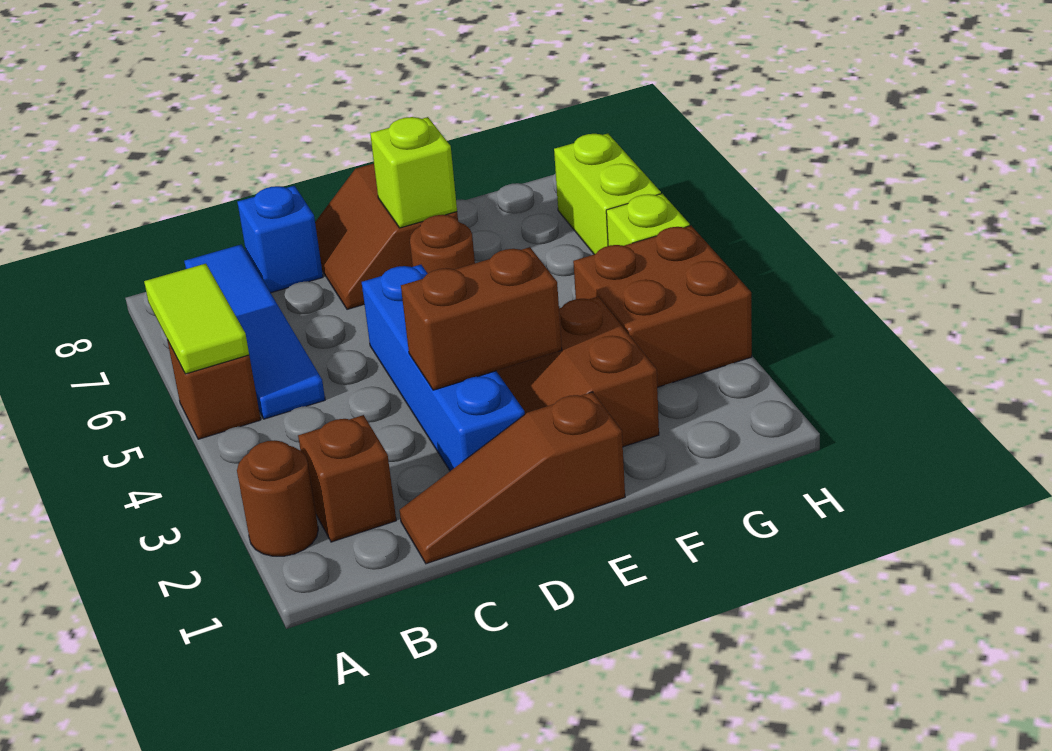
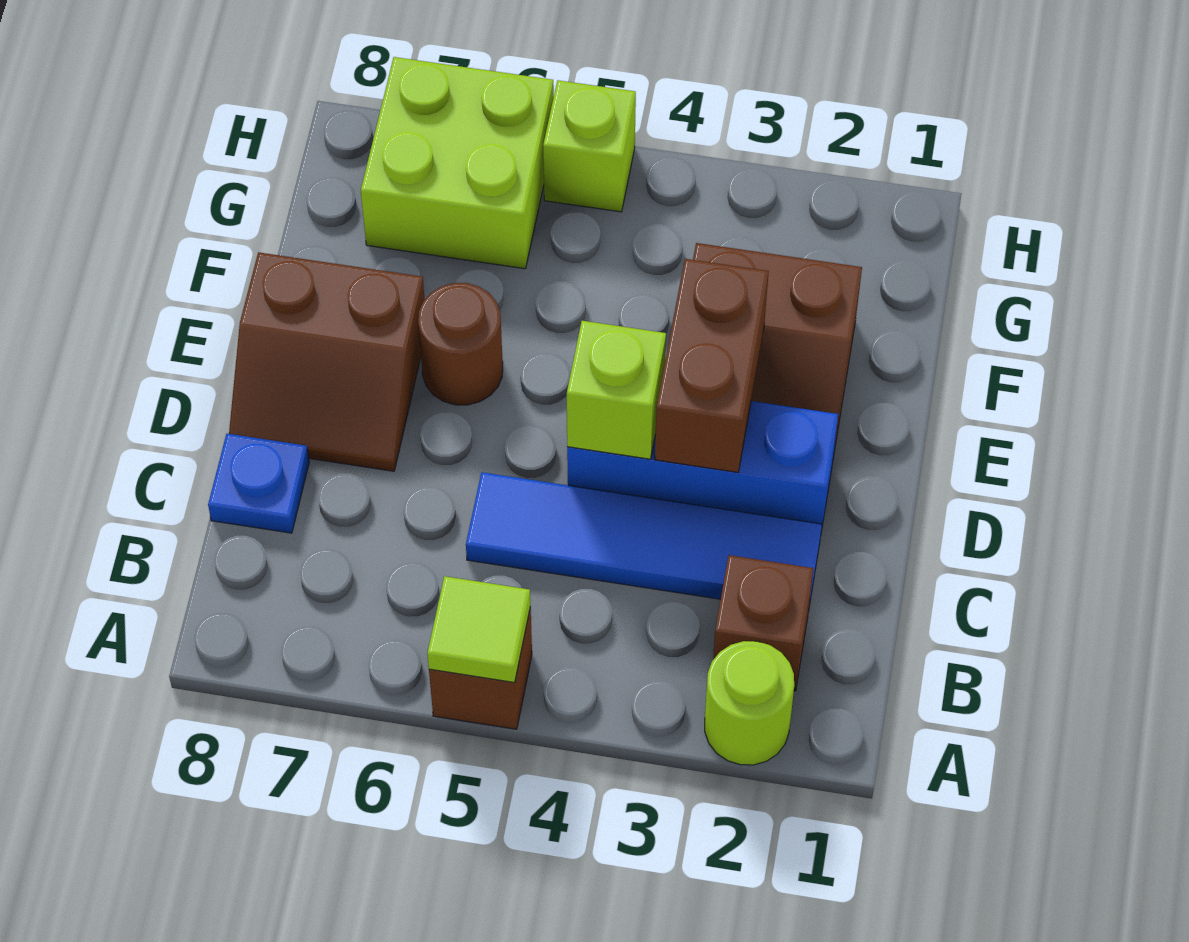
brown 1x1 round brick [237,440,318,556] -> lime 1x1 round brick [705,641,794,765]
lime 1x2 tile [144,264,249,374] -> lime 1x1 tile [427,576,530,683]
blue 1x4 tile [184,244,325,419] -> blue 1x4 tile moved to [466,472,822,612]
brown 1x3 slope [399,392,625,564] -> none
blue 1x1 brick [237,186,323,293] -> blue 1x1 plate [208,434,309,533]
blue 1x4 brick [362,265,525,471] -> blue 1x3 brick [567,401,838,531]
lime 1x1 brick [370,117,457,228] -> lime 1x1 brick moved to [567,321,666,459]
brown 2x2 brick [573,226,752,387] -> none
lime 1x2 brick [554,134,661,254] -> lime 2x2 brick [361,57,554,269]

